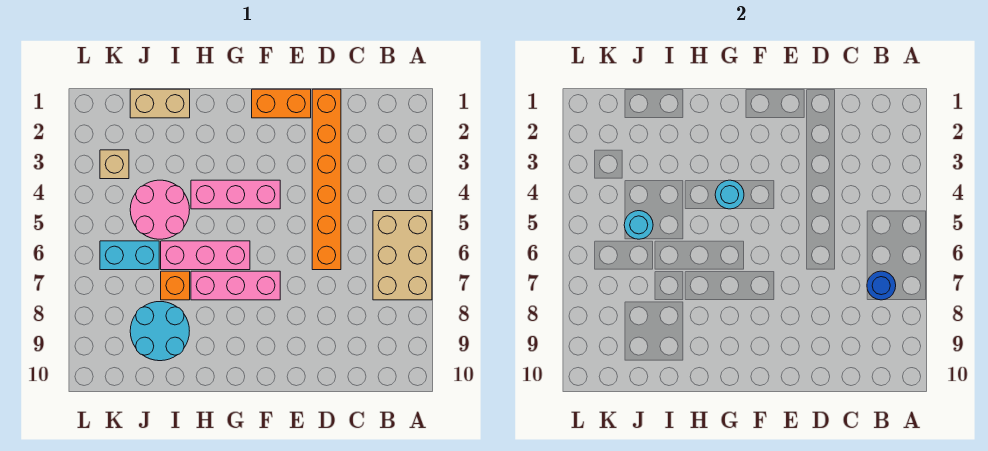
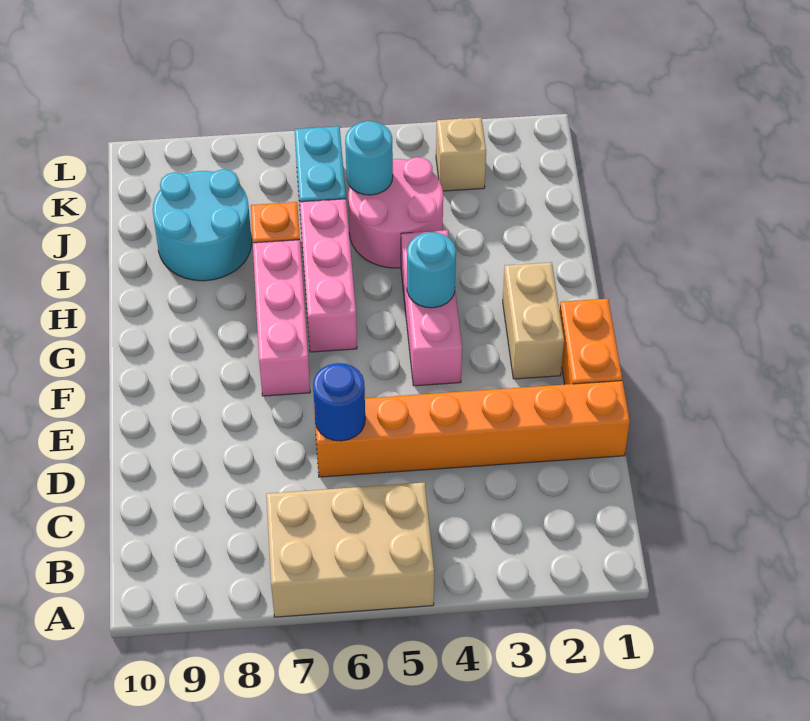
blue 1x1 round brick [867,271,896,300] -> blue 1x1 round brick moved to [313,363,365,441]
tan 1x2 brick [130,89,190,118] -> tan 1x2 brick moved to [503,262,564,379]

